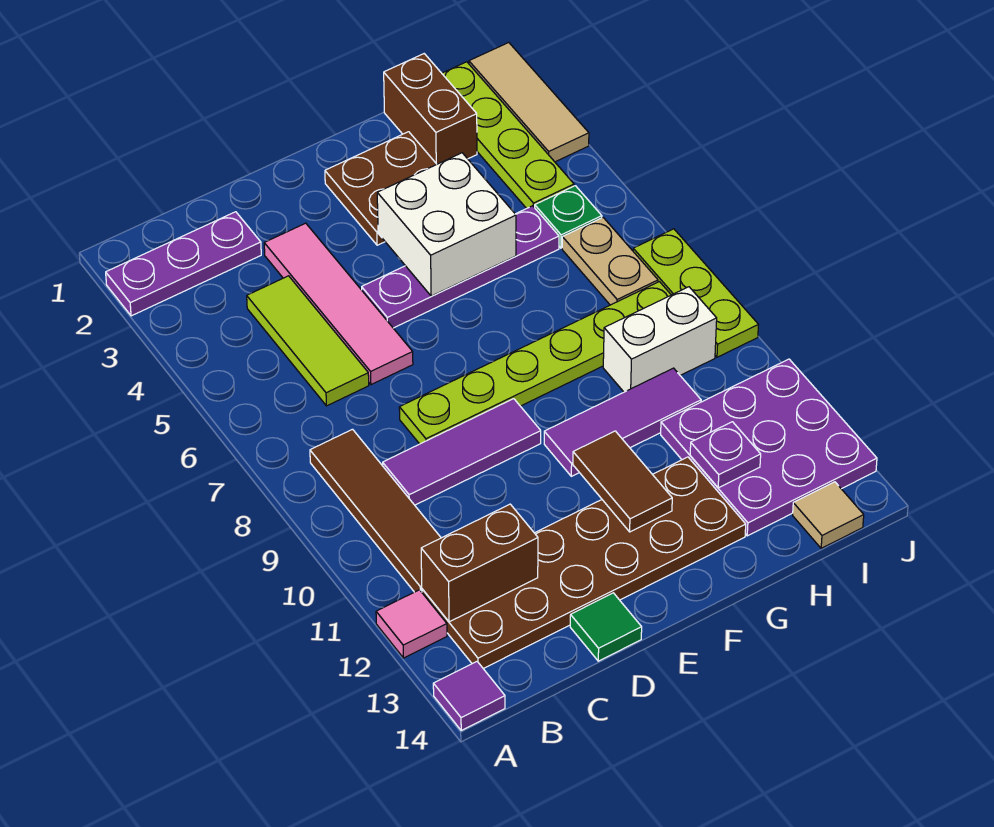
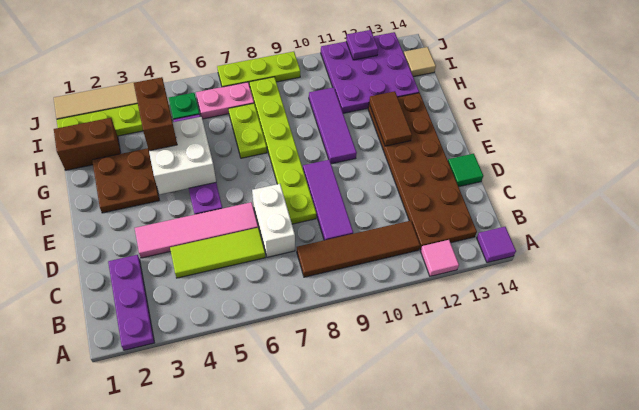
brown 1x2 brick [421,504,538,622] -> brown 1x2 brick moved to [134,77,177,151]
brown 1x2 tile [573,431,672,532] -> brown 1x2 tile turned to [369,91,412,146]
none -> lime 1x2 plate [229,103,267,158]
white 1x2 brick [603,287,717,392] -> white 1x2 brick moved to [252,184,295,257]
purple 1x1 plate [690,422,761,488] -> purple 1x1 plate moved to [346,30,378,60]
tan 1x2 plate [562,218,658,305] -> pink 1x2 plate [196,82,254,119]

